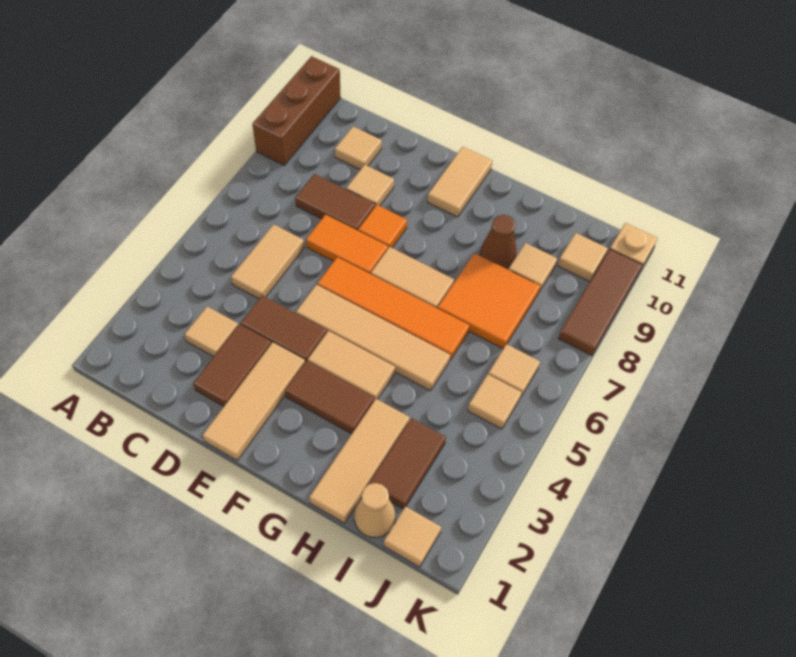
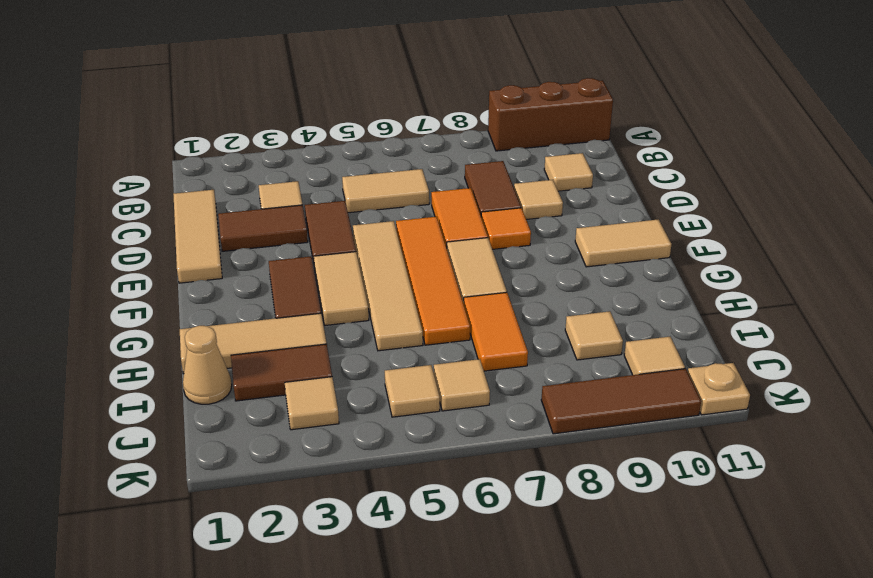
tan 1x3 tile [203,343,305,460] -> tan 1x3 tile turned to [173,190,222,283]
orange 2x2 tile [438,253,540,349] -> orange 1x2 tile [464,292,528,371]
brown 1x1 cone [480,215,516,268] -> none
tan 1x1 tile [384,507,441,567] -> tan 1x1 tile moved to [285,377,339,430]

